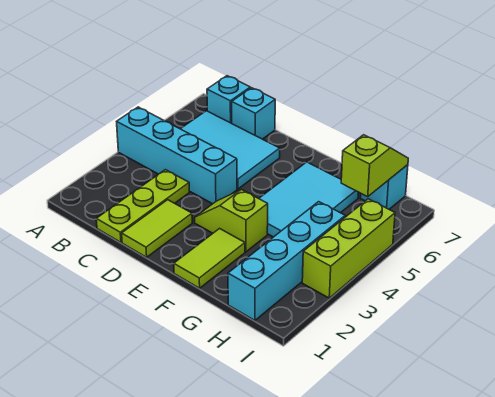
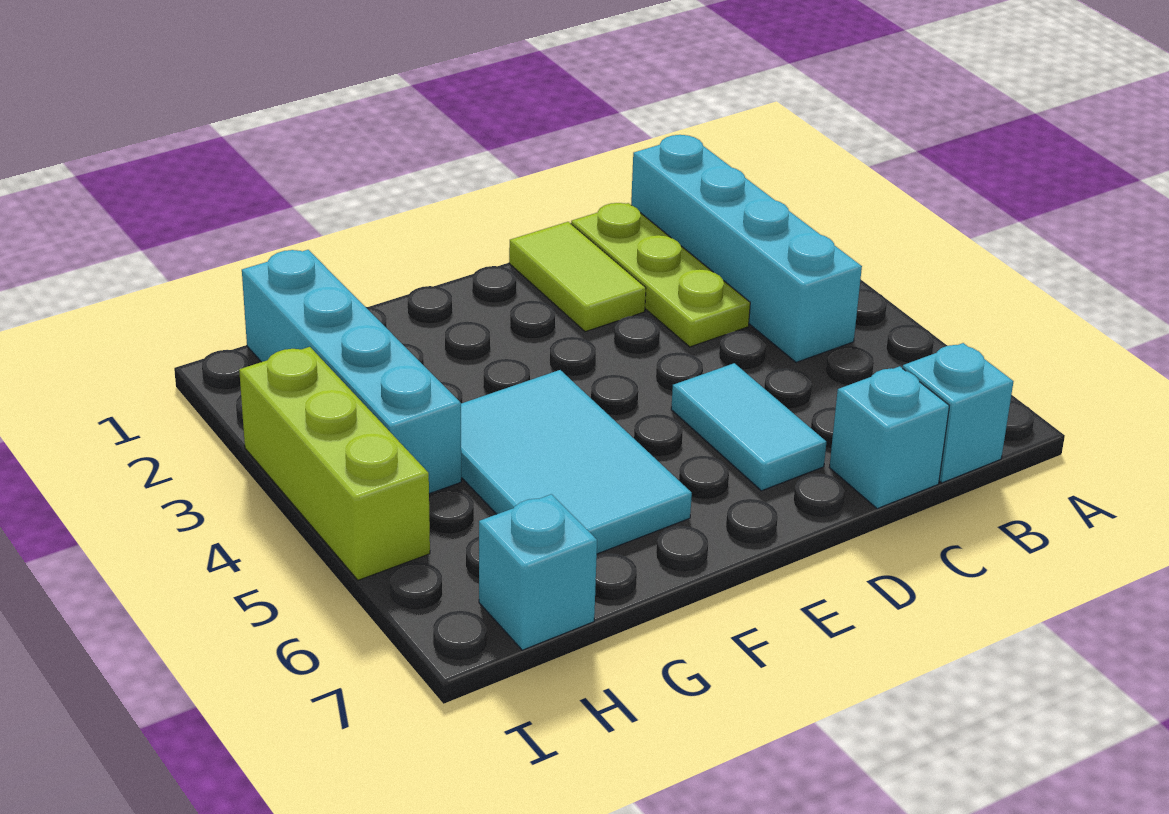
cyan 1x4 brick [117,107,237,204] -> cyan 1x4 brick turned to [631,135,862,362]
cyan 2x3 tile [181,111,280,189] -> cyan 1x2 tile [671,363,826,491]
lime 1x2 slope [195,190,268,252] -> none
lime 1x2 tile [174,229,245,288] -> none
lime 1x2 slope [341,135,408,197] -> none

